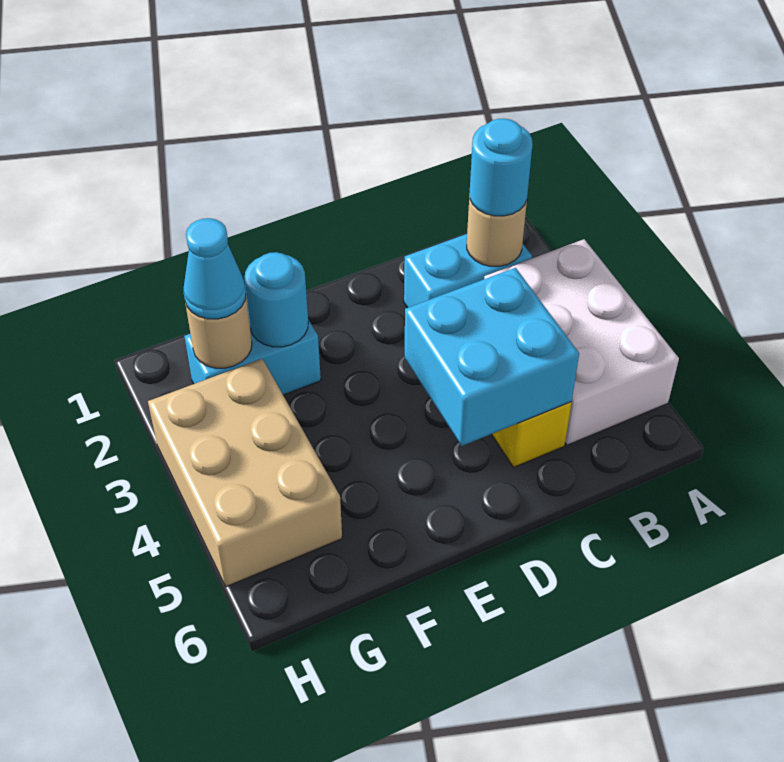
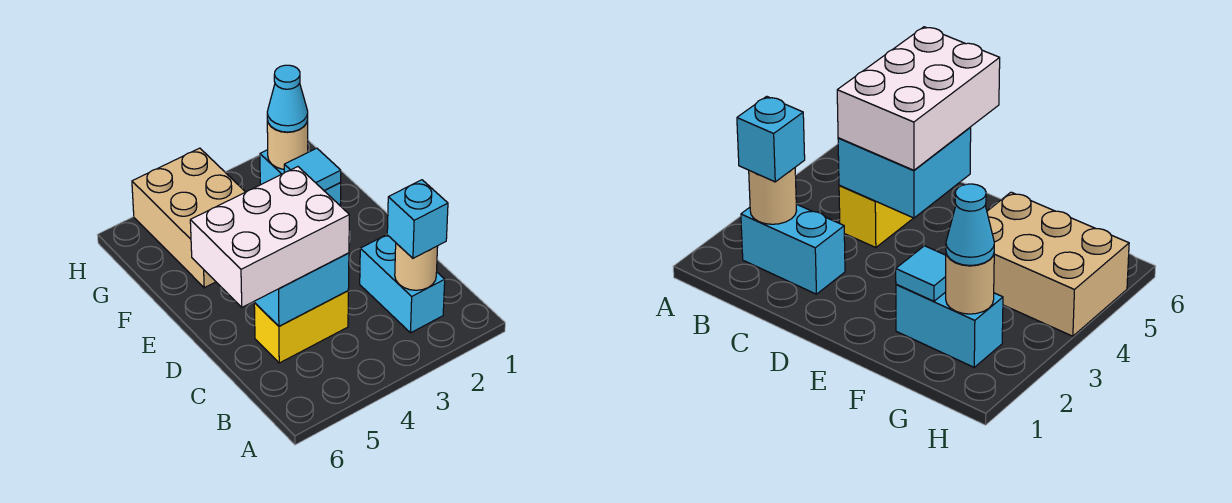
white 2x3 brick [484,239,679,445] -> white 2x3 brick moved to [190,167,349,307]
cyan 1x1 round brick [470,119,533,216] -> cyan 1x1 brick [387,180,448,258]
cyan 1x1 round brick [245,252,308,347] -> cyan 1x1 tile [284,148,341,191]
tan 2x3 brick [148,359,342,587] -> tan 2x3 brick turned to [132,148,245,288]

